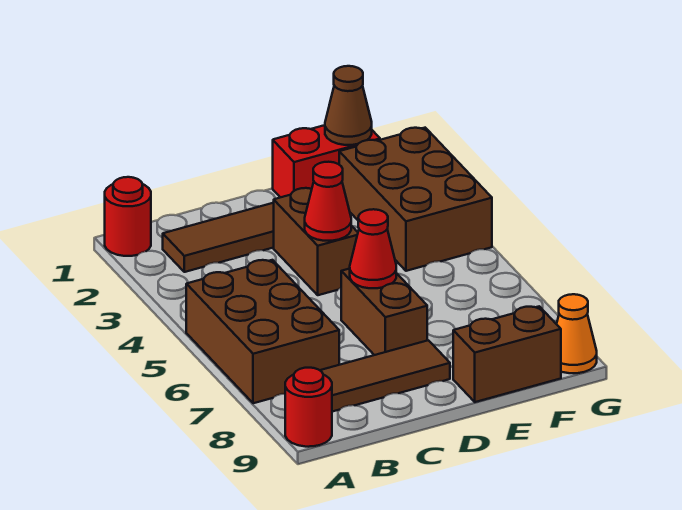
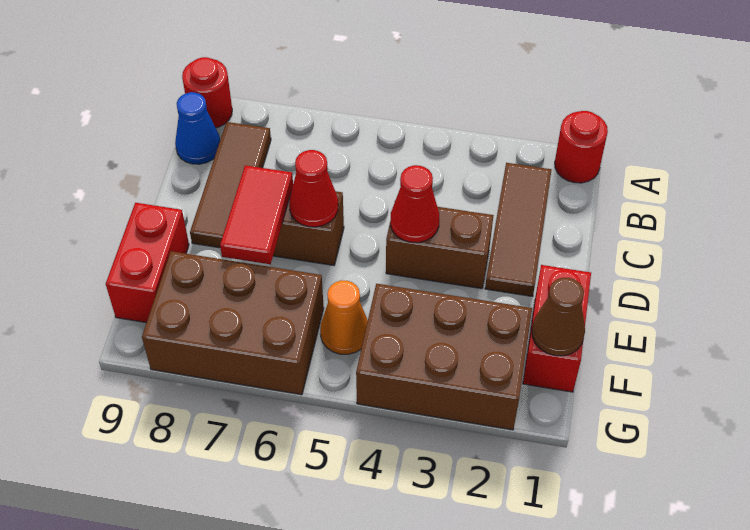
brown 2x3 brick [186,260,339,403] -> brown 2x3 brick moved to [142,251,324,395]
none -> blue 1x1 cone [175,92,220,164]
none -> red 1x2 tile [220,165,293,264]
brown 1x2 brick [453,306,561,402] -> red 1x2 brick [106,203,189,323]
orange 1x1 cone [557,294,597,373] -> orange 1x1 cone moved to [320,280,368,354]

